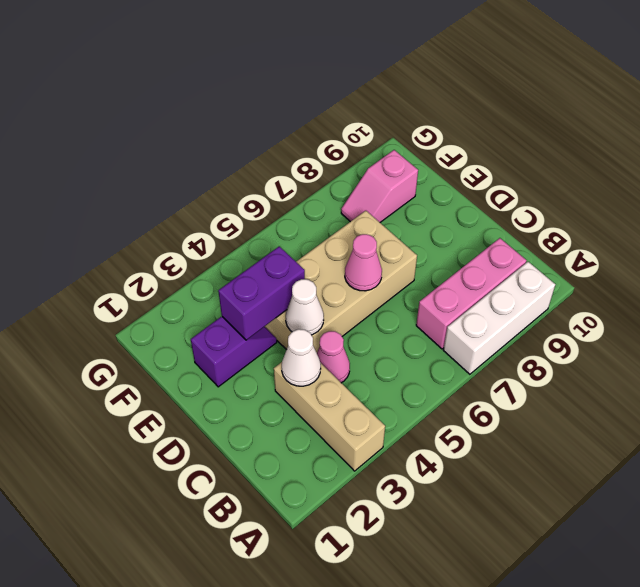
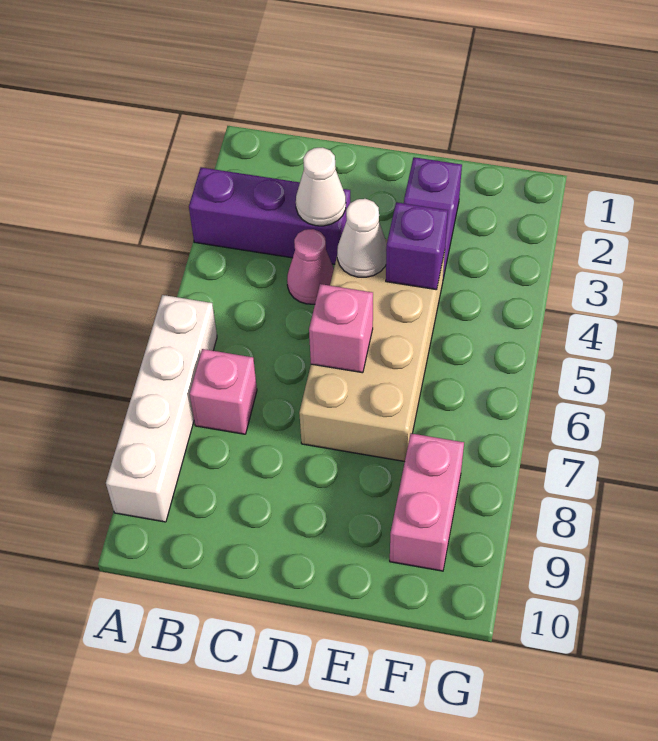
tan 1x3 brick [274,362,385,471] -> purple 1x3 brick [189,167,350,264]
white 1x3 brick [443,262,555,374] -> white 1x4 brick [106,295,217,522]
pink 1x3 brick [416,238,527,349] -> pink 1x1 brick [190,349,257,434]
pink 1x1 cone [345,234,382,291] -> pink 1x1 brick [309,284,373,373]
purple 1x2 brick [218,246,305,340] -> purple 1x1 brick [386,202,448,290]
pink 1x2 slope [341,150,418,222] -> pink 1x2 brick [390,433,464,571]

